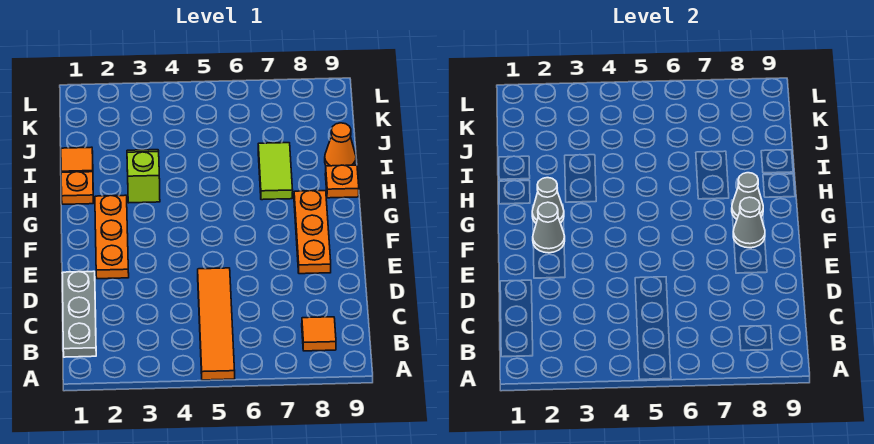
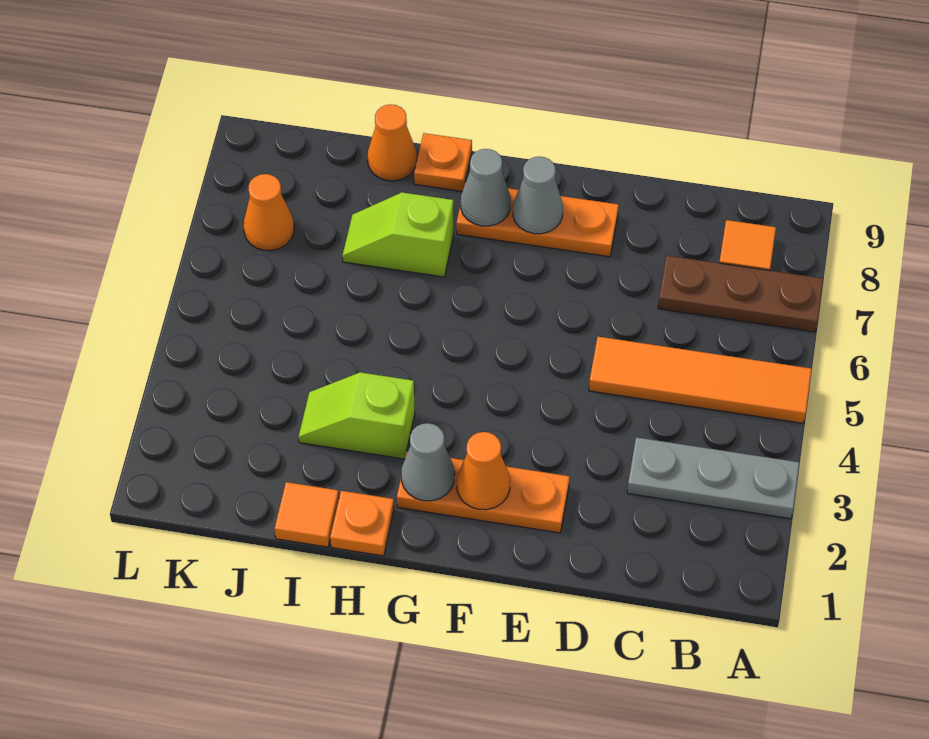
none -> brown 1x3 plate [658,256,823,332]
grey 1x3 plate [62,271,96,357] -> grey 1x3 plate moved to [627,437,799,519]
grey 1x1 cone [533,202,565,253] -> orange 1x1 cone [457,432,510,510]
lime 1x2 tile [258,143,293,200] -> lime 1x2 slope [342,192,454,277]
none -> orange 1x1 cone [244,174,294,250]

